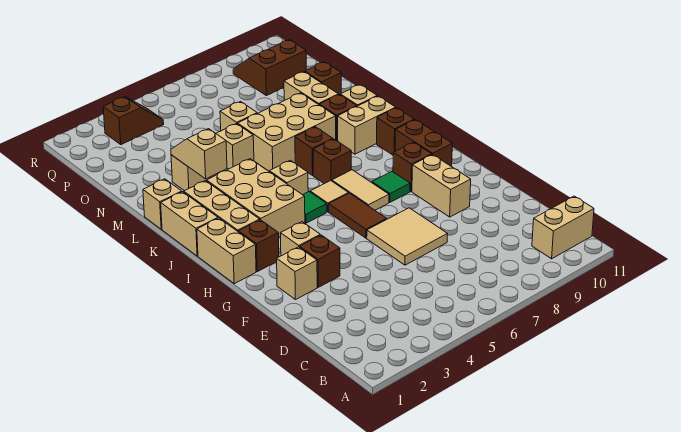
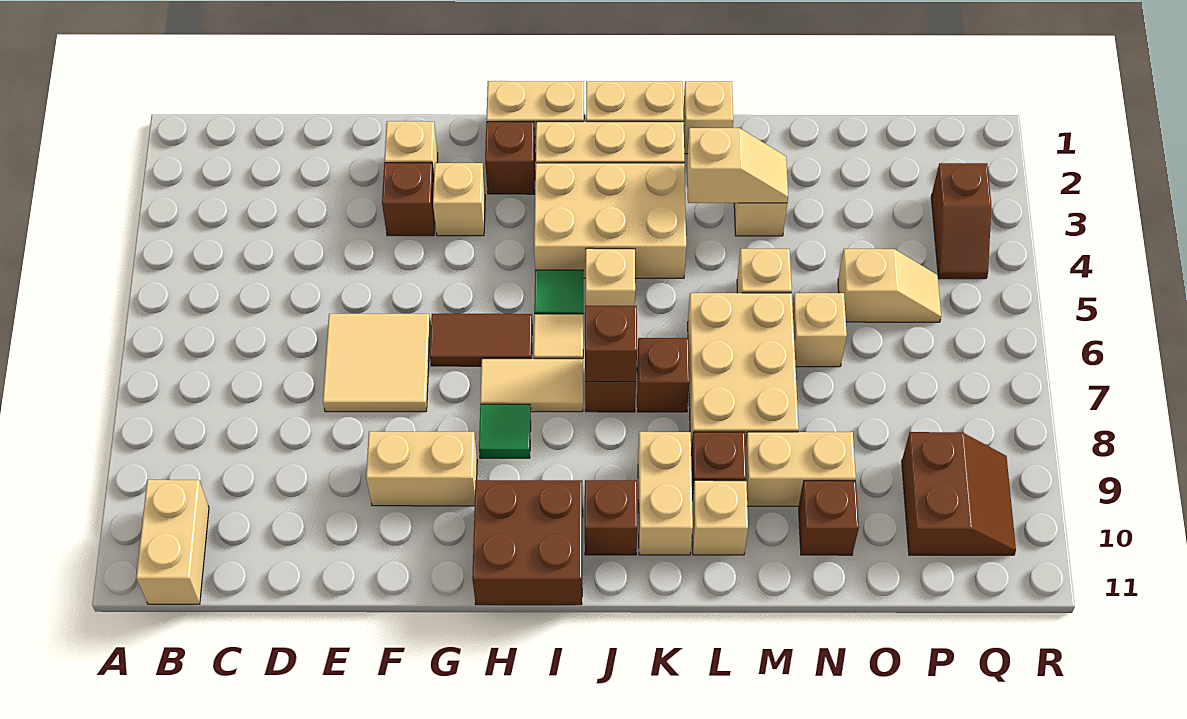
brown 1x1 brick [393,142,432,191] -> brown 1x1 brick moved to [585,306,637,382]
brown 1x2 brick [395,120,452,167] -> brown 2x2 brick [472,480,583,605]
none -> tan 1x2 slope [838,249,941,322]

